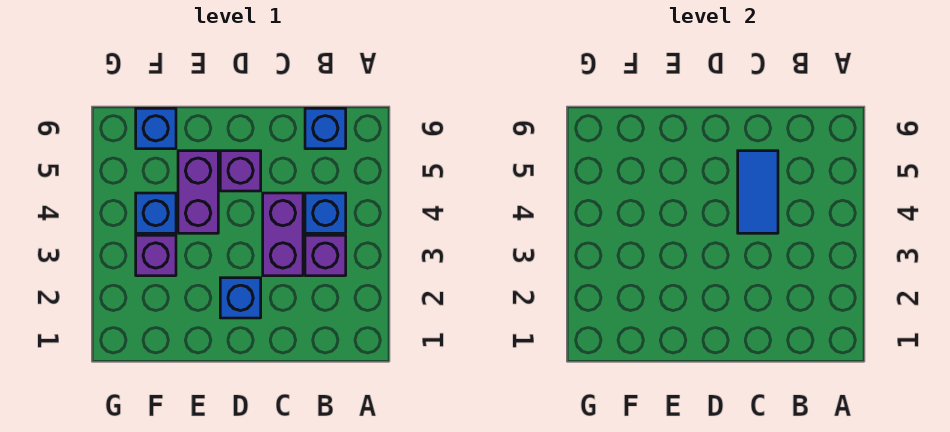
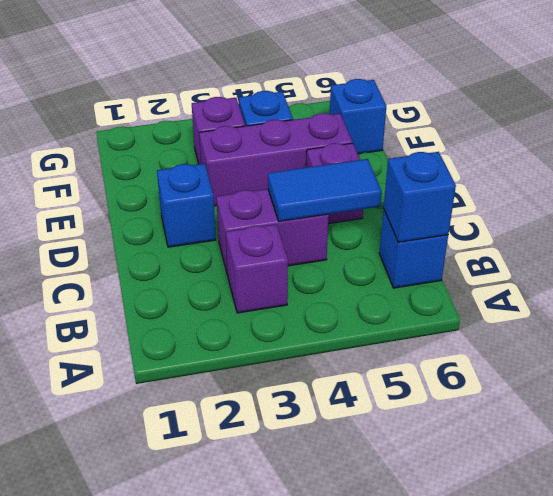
blue 1x1 brick [305,193,346,233] -> blue 1x1 brick moved to [384,152,456,242]
purple 1x2 brick [178,151,218,233] -> purple 1x3 brick [199,113,353,206]

